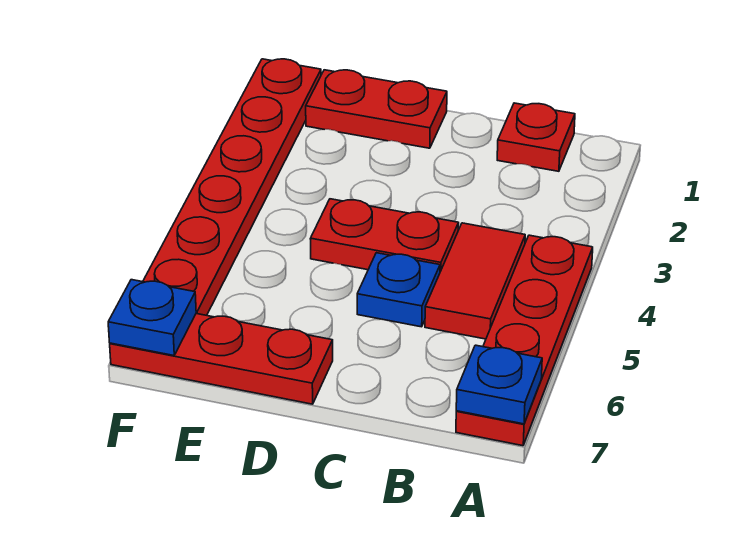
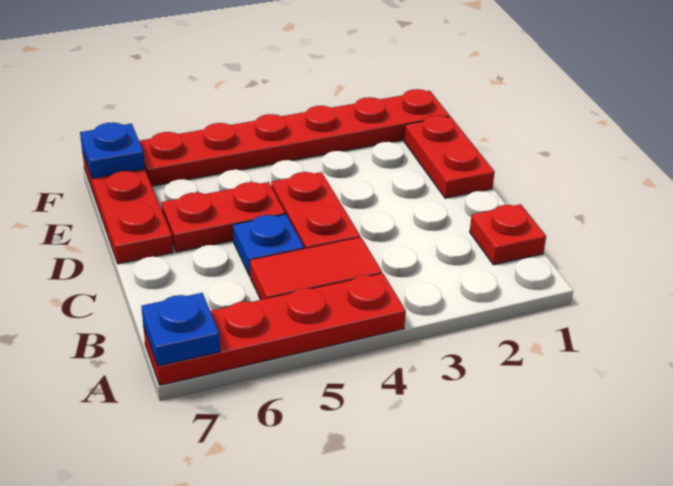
none -> red 1x2 plate [161,182,285,252]

